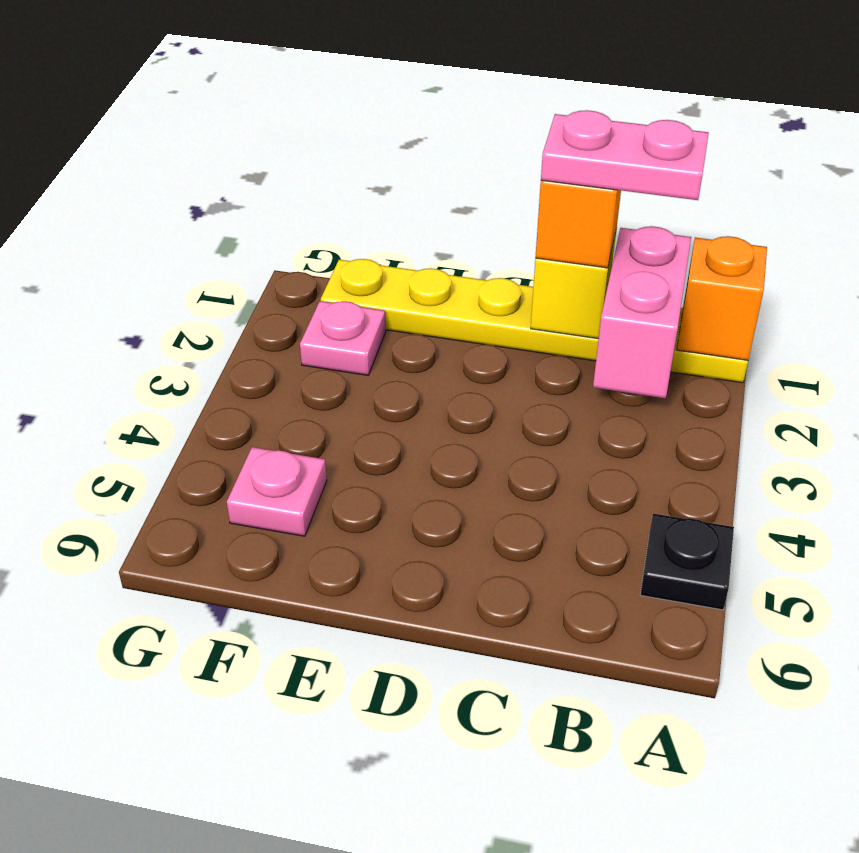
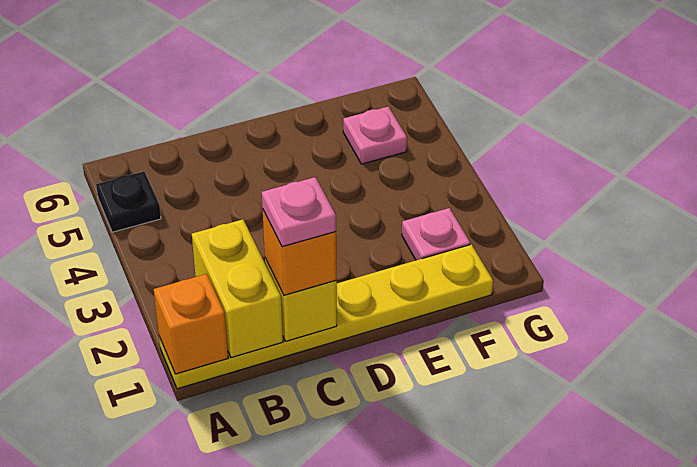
pink 1x2 brick [593,226,691,398] -> yellow 1x2 brick [192,219,283,358]
pink 1x2 plate [541,110,709,200] -> pink 1x1 plate [262,177,336,247]

